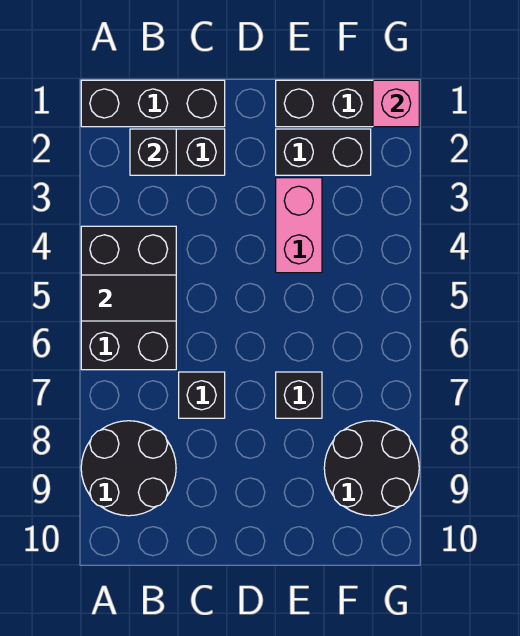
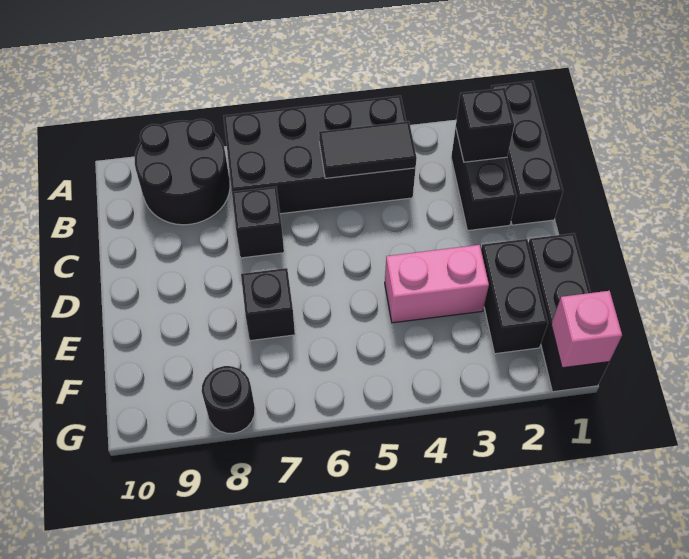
black 2x3 brick [81,226,176,370] -> black 2x4 brick [223,96,416,214]
black 1x2 tile [81,275,176,321] -> black 1x2 tile turned to [319,121,417,178]
black 2x2 round brick [324,421,419,516] -> black 1x1 round brick [202,366,255,433]

